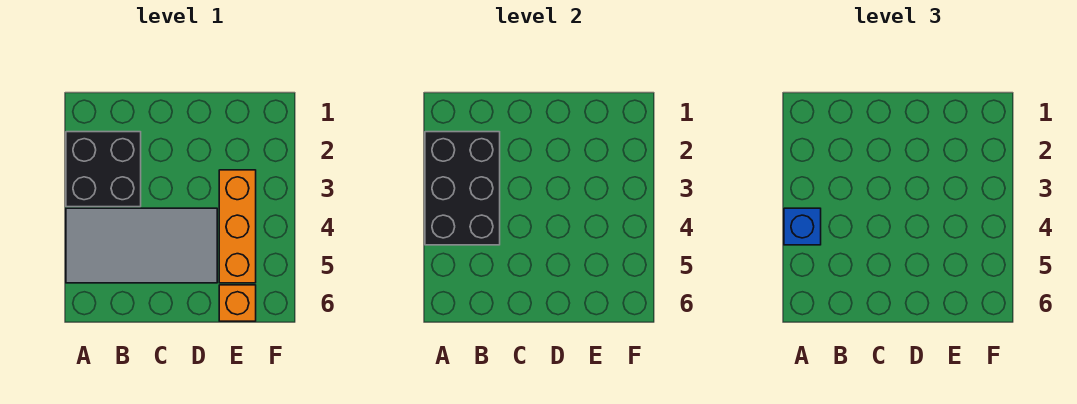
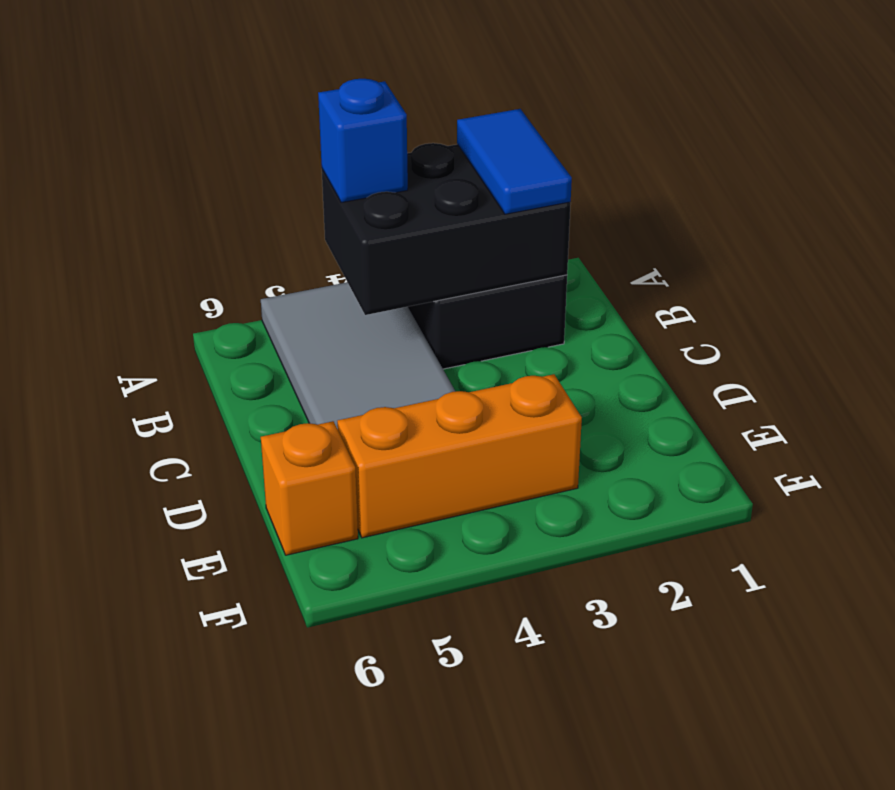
none -> blue 1x2 tile [457,109,572,214]

